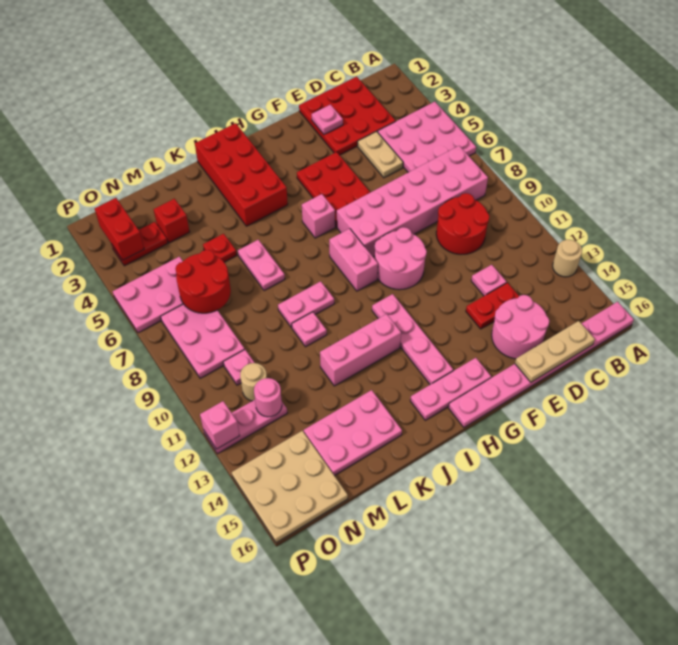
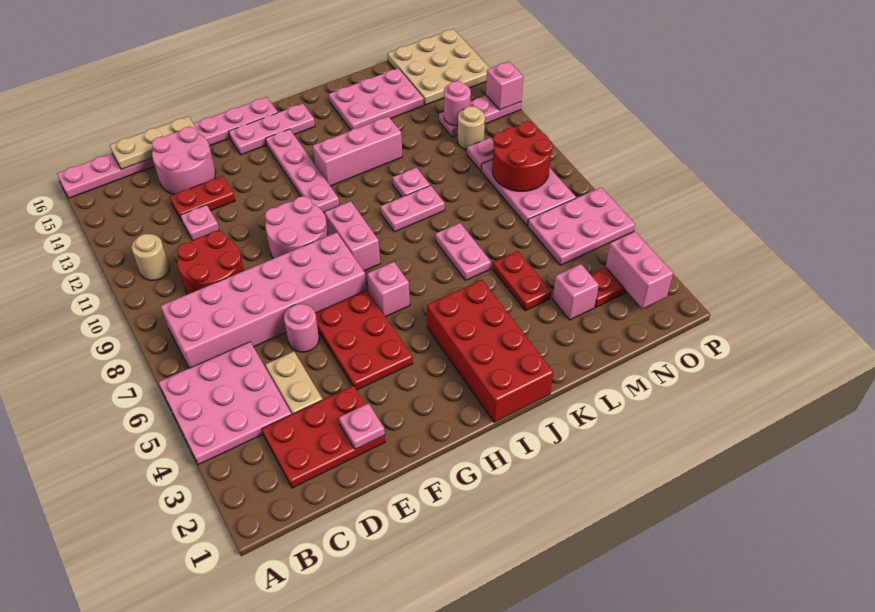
tan 1x1 round brick [553,240,582,277] -> tan 1x1 round brick moved to [131,234,170,281]
red 3x3 plate [299,77,396,155] -> red 2x3 plate [262,386,385,488]
none -> pink 1x1 round brick [284,304,319,352]
red 1x1 plate [203,234,237,262] -> red 1x2 plate [493,251,551,311]
red 1x1 brick [153,199,190,243] -> pink 1x1 brick [553,264,599,320]
red 2x2 round brick [175,250,231,313] -> red 2x2 round brick moved to [492,121,552,191]
red 1x2 brick [95,198,144,260] -> pink 1x2 brick [606,232,673,309]

